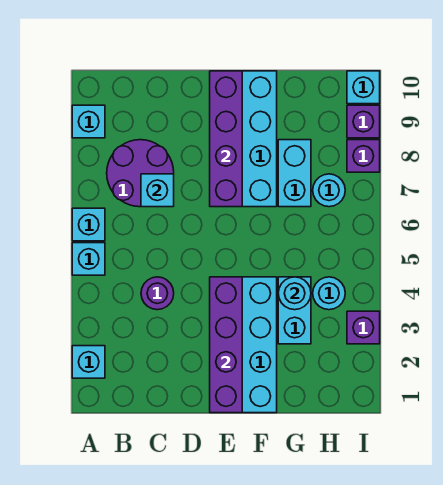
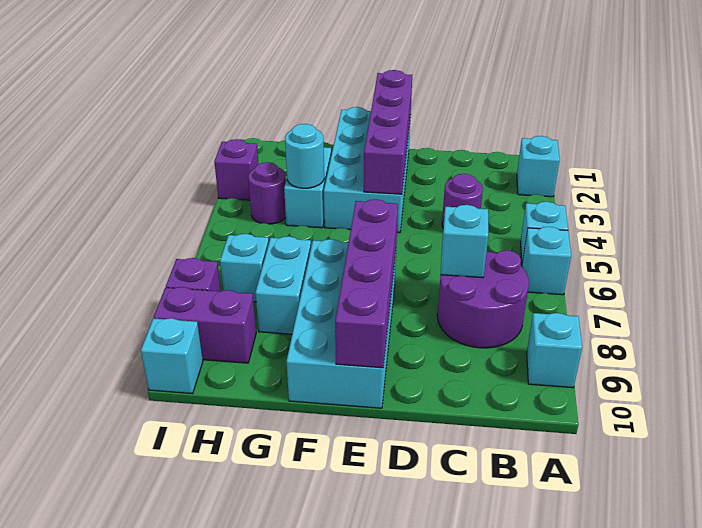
cyan 1x1 round brick [313,277,345,310] -> purple 1x1 round brick [248,162,286,224]
cyan 1x1 round brick [313,174,345,207] -> cyan 1x1 brick [220,234,269,302]
purple 1x1 brick [347,105,380,138] -> purple 1x2 brick [154,287,256,363]

